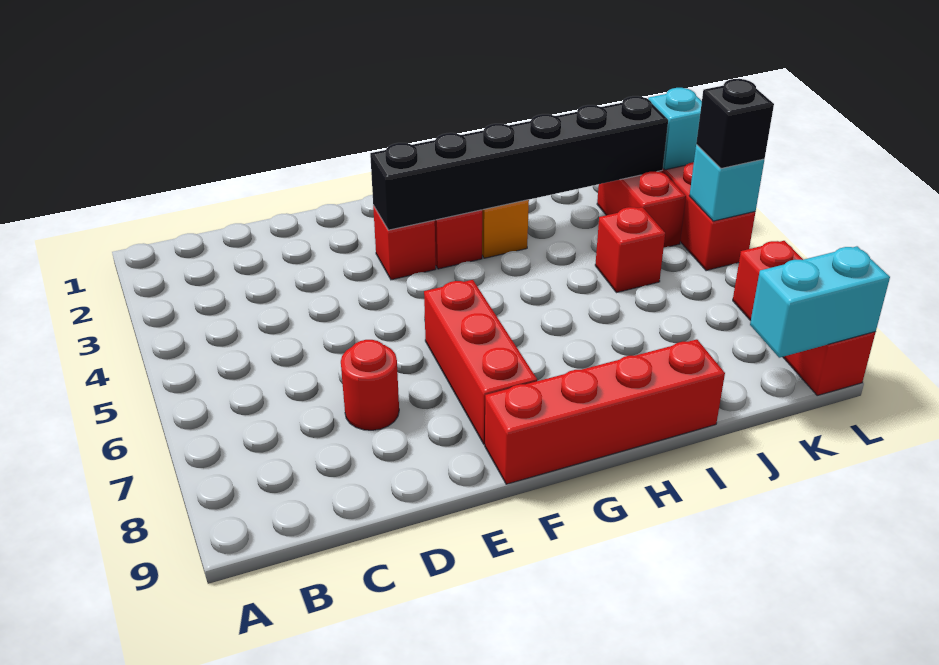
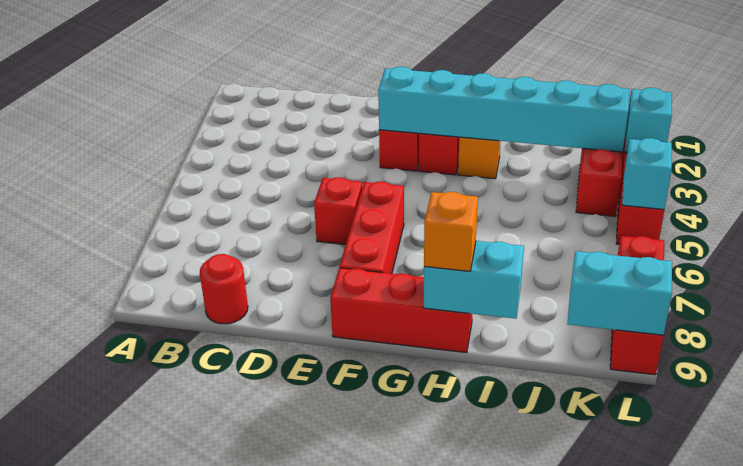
red 1x1 round brick [341,340,399,430] -> red 1x1 round brick moved to [200,254,248,324]
black 1x6 brick [370,96,668,230] -> cyan 1x6 brick [378,67,629,152]
red 1x4 brick [485,339,725,484] -> red 1x3 brick [330,268,472,353]
none -> cyan 1x2 brick [424,241,524,319]
none -> orange 1x1 brick [424,192,478,271]
red 1x1 brick [595,207,665,293] -> red 1x1 brick moved to [314,177,362,245]
black 1x1 brick [696,79,774,169] -> none

